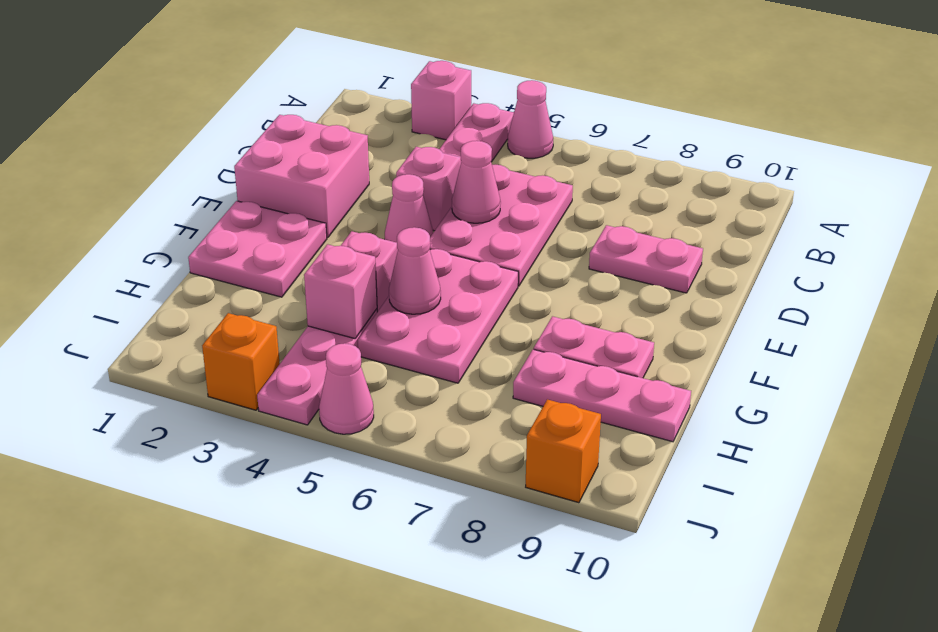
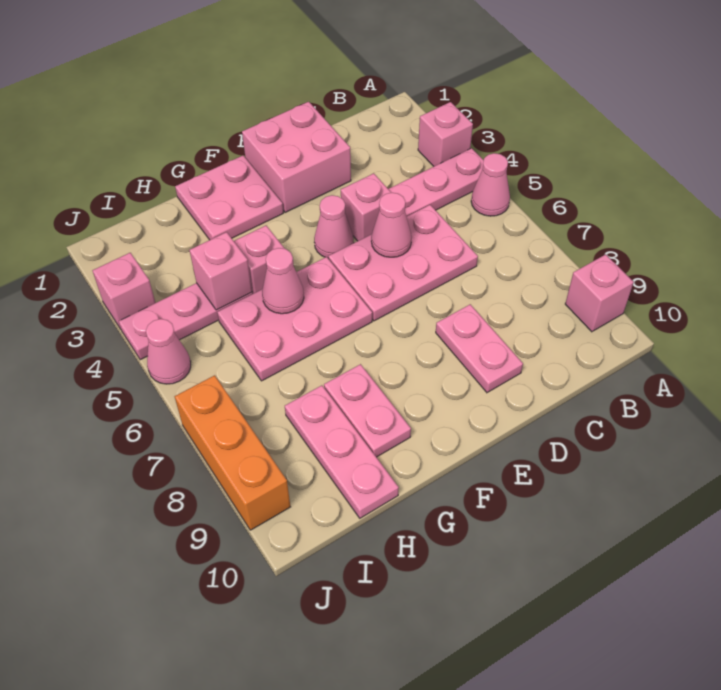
none -> pink 1x1 brick [565,254,634,332]
orange 1x1 brick [202,313,280,410] -> pink 1x1 brick [92,253,155,329]
orange 1x1 brick [526,399,601,503] -> orange 1x3 brick [175,375,290,530]

